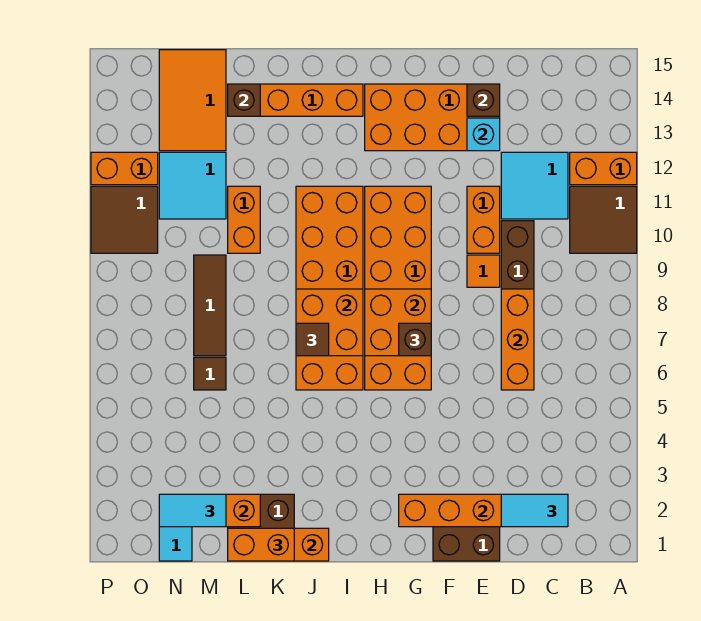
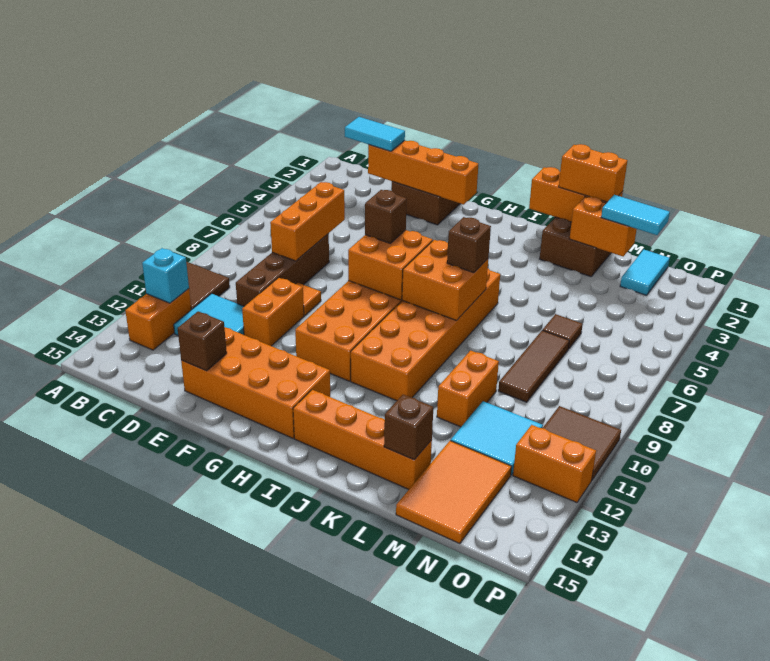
orange 1x2 brick [570,152,637,185] -> orange 1x2 brick turned to [125,289,191,350]
cyan 1x1 brick [467,118,500,151] -> cyan 1x1 brick moved to [142,248,189,303]
brown 1x1 tile [296,323,329,356] -> brown 1x1 brick [447,217,491,273]

